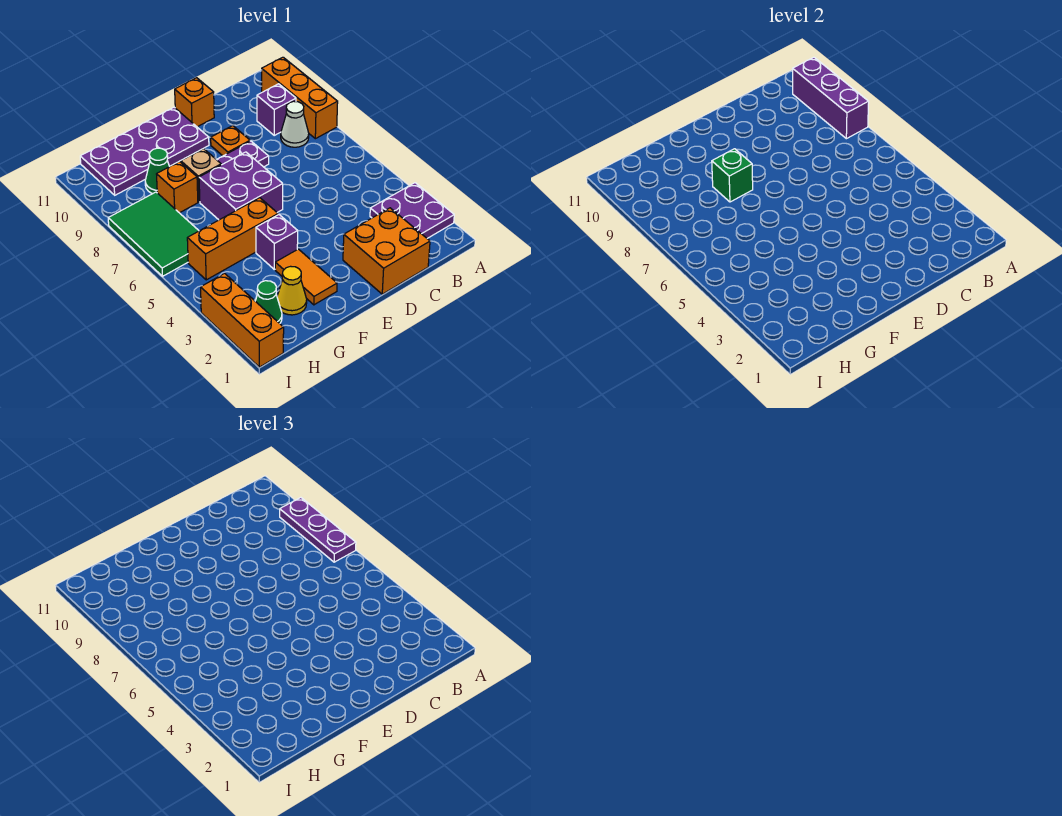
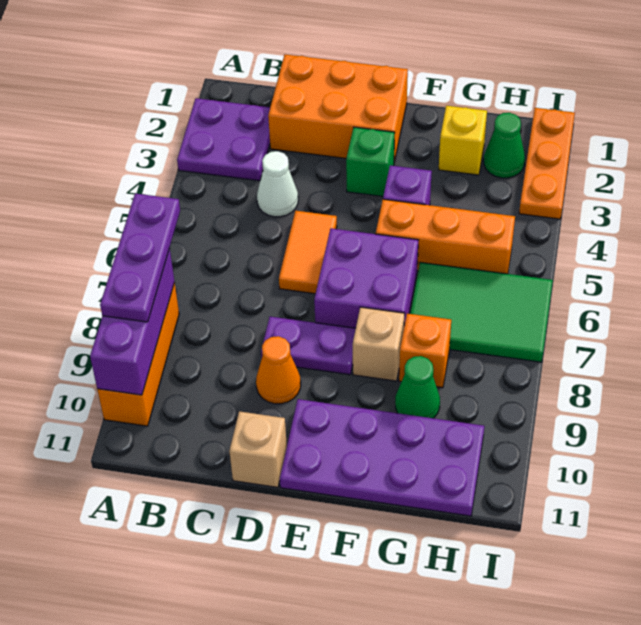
white 1x1 cone [281,101,309,147] -> white 1x1 cone moved to [257,151,298,217]
purple 1x1 brick [257,84,296,135] -> none
orange 2x2 brick [343,208,430,294] -> orange 2x3 brick [268,54,408,162]
orange 1x1 plate [211,126,250,156] -> orange 1x1 cone [256,336,301,404]
orange 1x1 brick [175,78,214,127] -> tan 1x1 brick [229,411,287,487]
orange 1x2 tile [275,249,337,305] -> orange 1x2 tile moved to [279,211,337,294]
green 1x1 brick [712,149,753,202] -> green 1x1 brick moved to [346,127,395,196]
yellow 1x1 cone [277,266,307,315] -> yellow 1x1 brick [439,106,487,175]
green 2x3 tile [108,192,199,276] -> green 2x3 tile turned to [410,262,553,362]
orange 1x3 brick [201,273,284,367] -> orange 1x3 plate [519,108,575,219]

